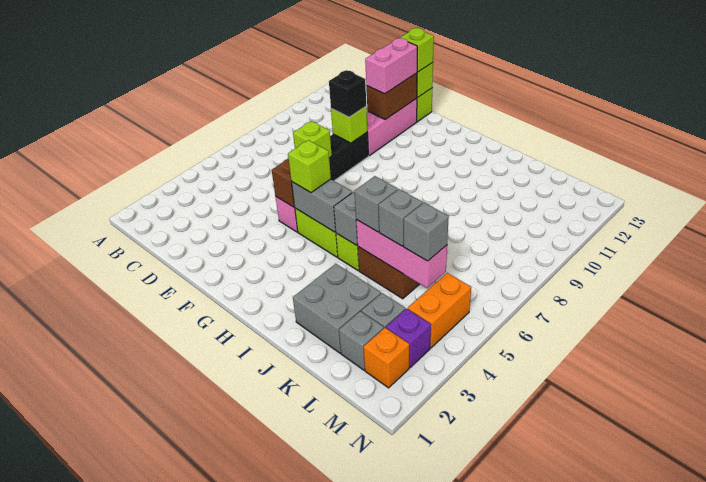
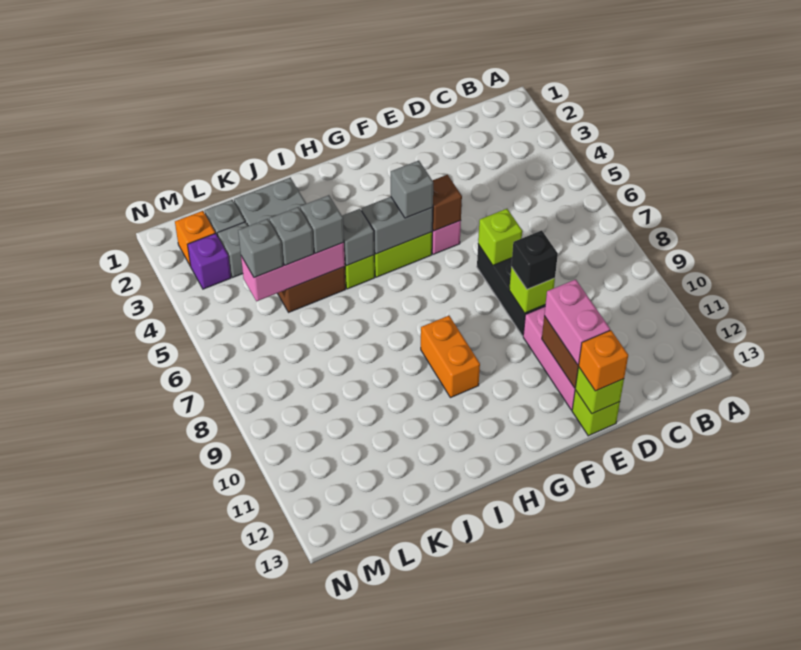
lime 1x1 brick [400,28,434,72] -> orange 1x1 brick [579,330,628,391]
lime 1x1 brick [288,140,331,193] -> grey 1x1 brick [391,161,433,218]
orange 1x2 brick [408,273,471,348] -> orange 1x2 brick moved to [421,316,480,398]

